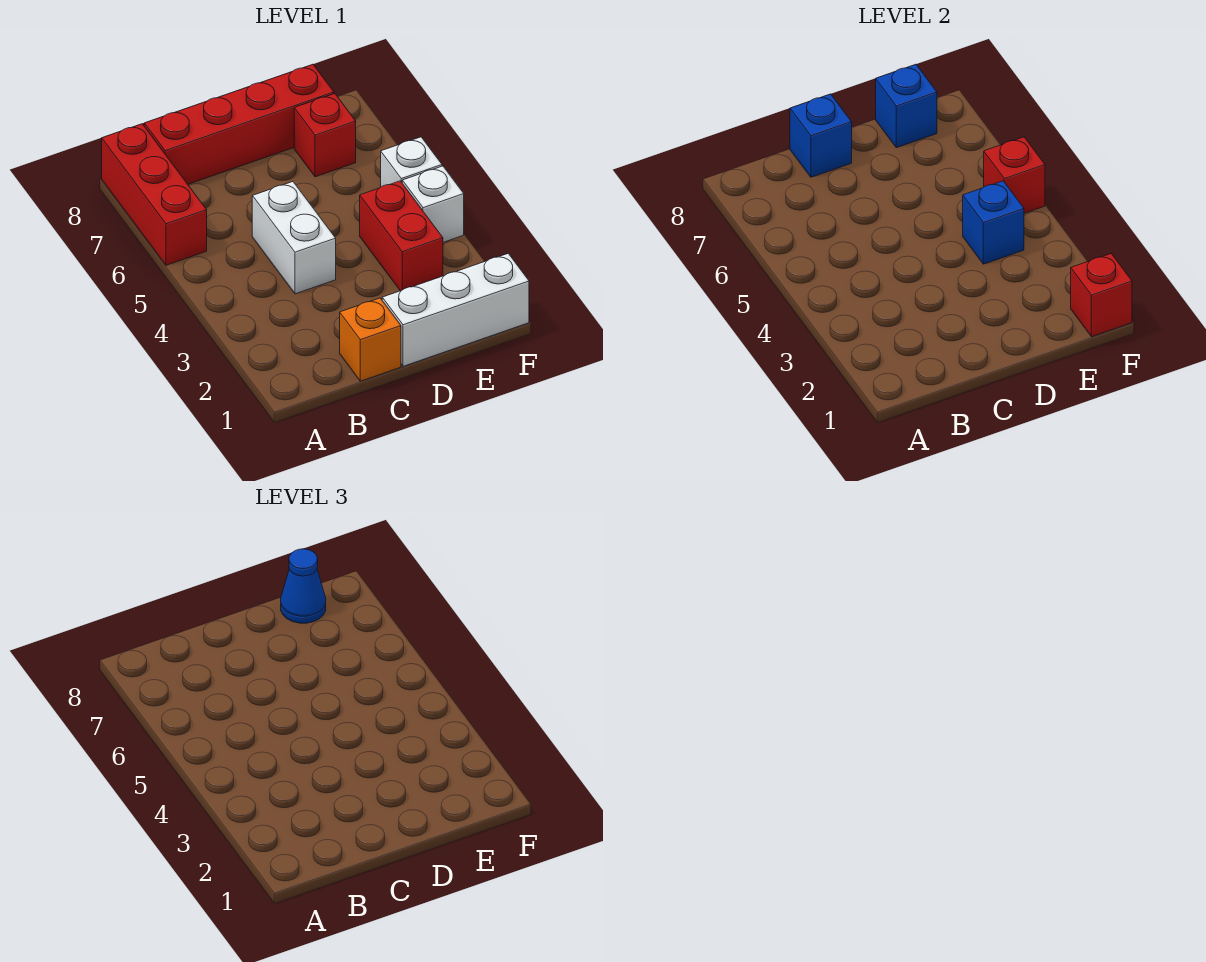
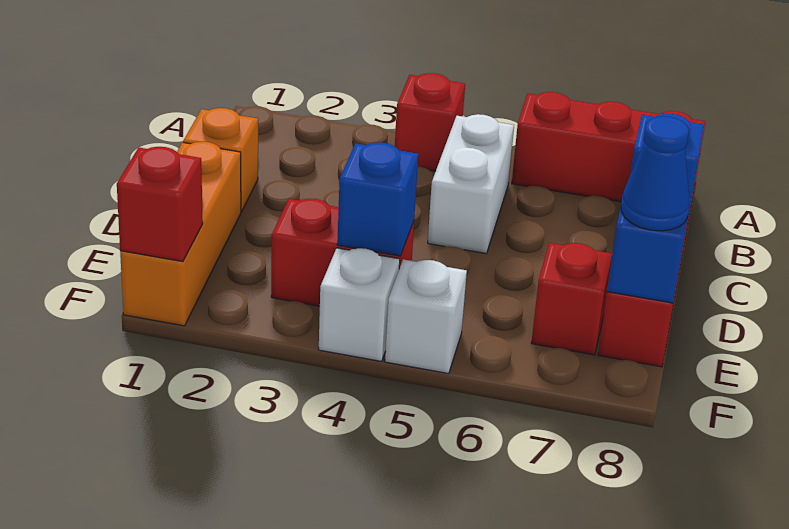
white 1x2 brick [252,182,336,294] -> white 1x2 brick turned to [428,114,514,253]
white 1x3 brick [382,254,529,366] -> orange 1x3 brick [120,142,241,326]
red 1x1 brick [984,137,1045,213] -> red 1x1 brick moved to [395,73,465,171]

